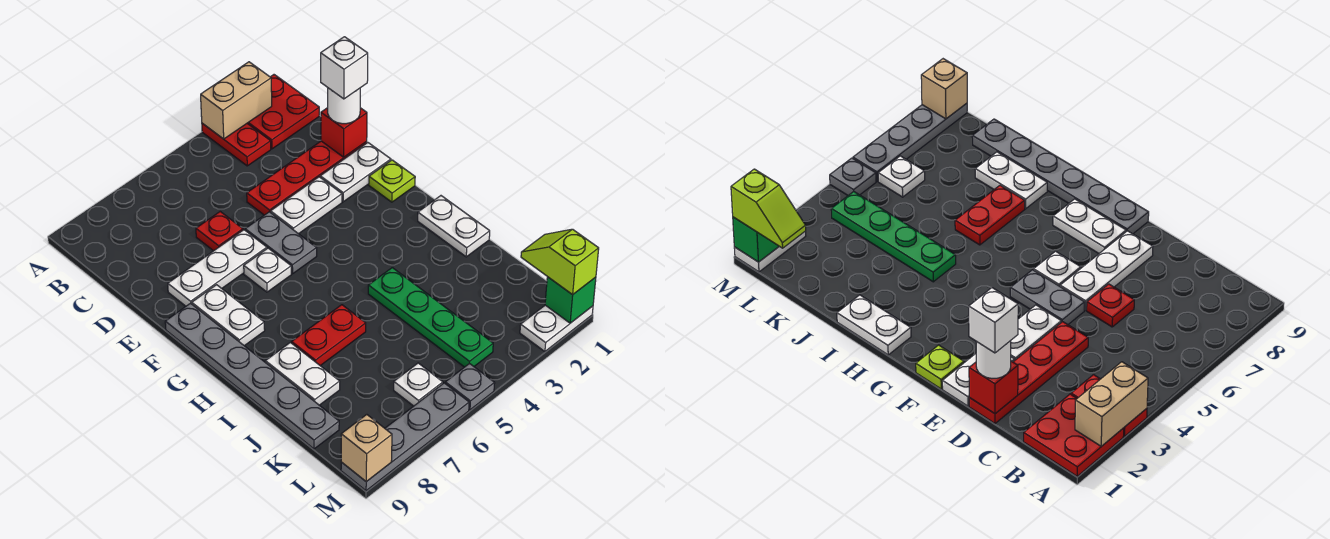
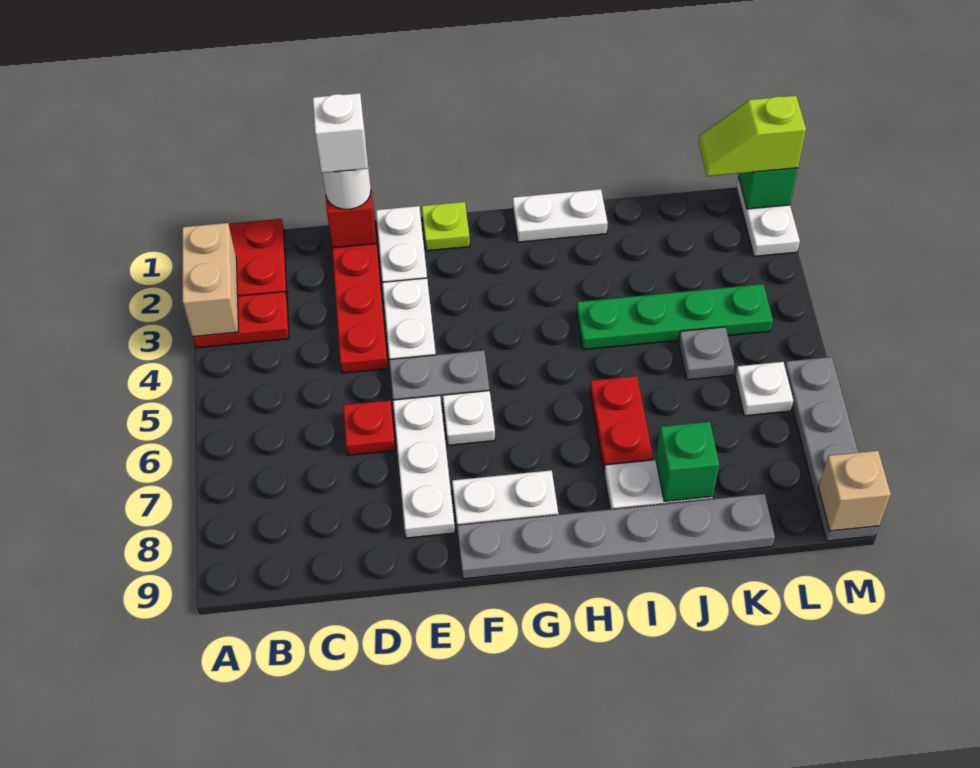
none -> green 1x1 brick [656,422,719,501]
grey 1x1 plate [445,363,495,410] -> grey 1x1 plate moved to [678,327,734,380]

